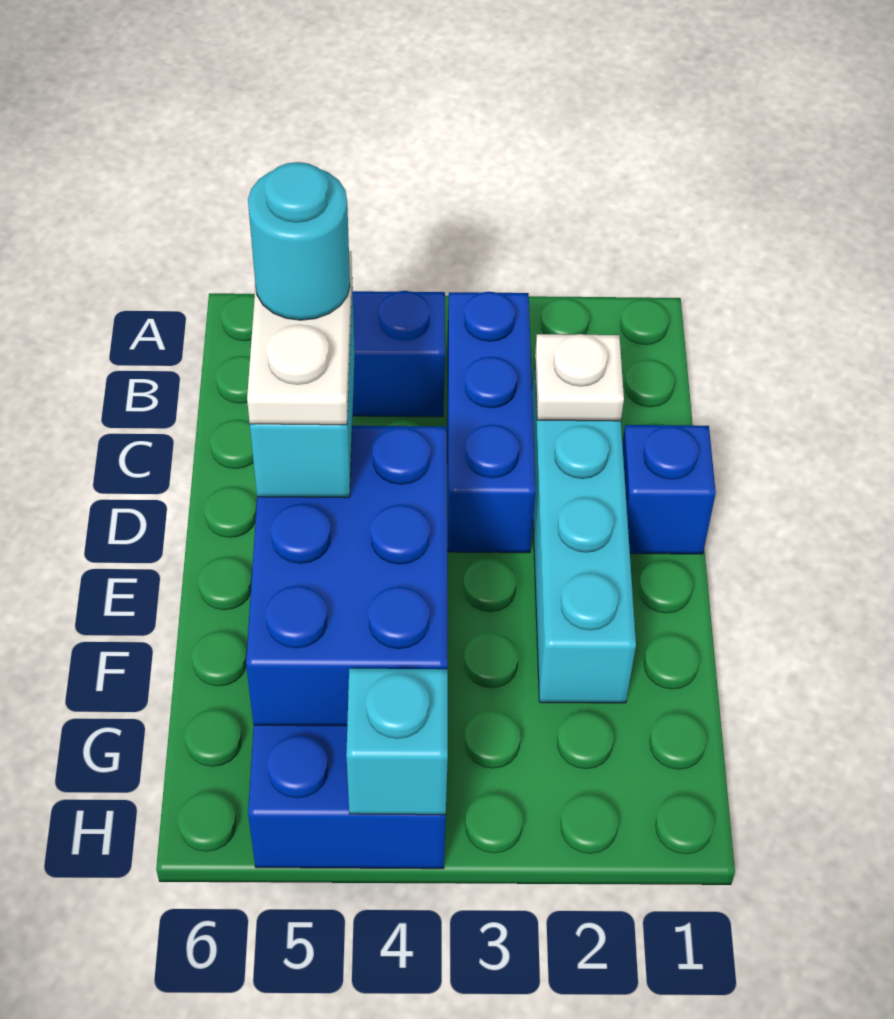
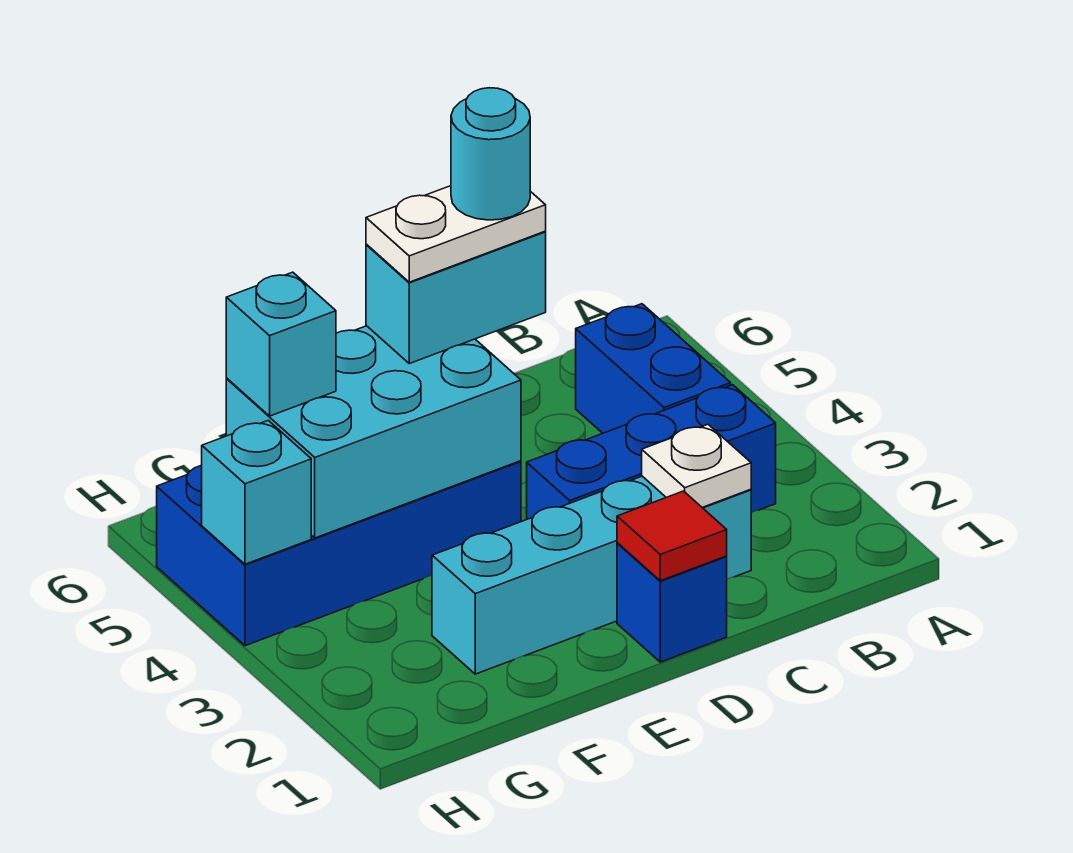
none -> red 1x1 tile [617,491,727,581]
blue 2x3 brick [246,426,448,726] -> cyan 2x3 brick [226,326,521,538]
none -> cyan 1x1 brick [226,272,336,416]

